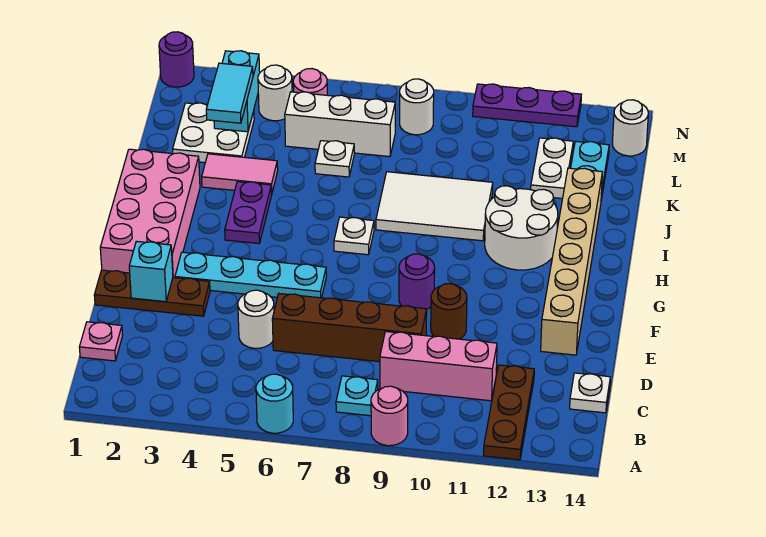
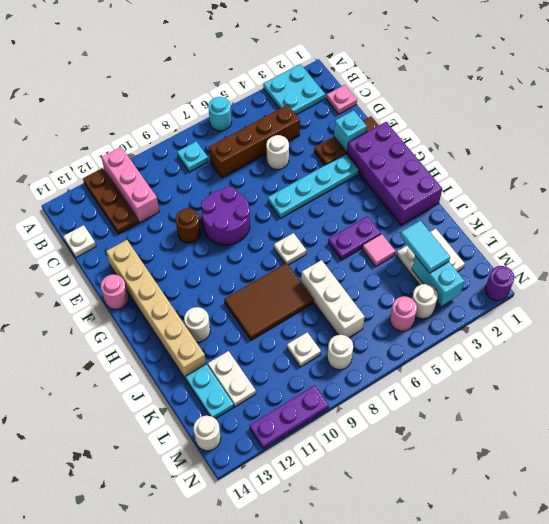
none -> cyan 2x2 plate [263,64,325,115]
pink 1x1 round brick [371,386,408,446] -> pink 1x1 round brick moved to [101,274,128,309]
pink 1x3 brick [380,332,497,401] -> pink 1x3 brick turned to [101,147,159,223]
brown 1x4 brick [272,294,427,362] -> brown 1x4 brick moved to [209,105,300,178]
pink 2x4 brick [100,149,200,278] -> purple 2x4 brick [347,122,442,225]
purple 1x1 round brick [399,254,435,309] -> purple 2x2 round brick [201,186,250,245]
purple 1x2 plate [225,182,272,243] -> purple 1x2 plate turned to [328,216,381,260]
white 2x2 round brick [485,186,558,270] -> white 1x1 round brick [184,307,210,342]
white 2x3 tile [376,172,493,241] -> brown 2x3 tile [224,263,314,340]
pink 1x2 tile [202,154,278,192] -> pink 1x1 tile [362,234,395,266]
white 1x1 plate [315,141,354,177] -> white 1x1 plate moved to [287,332,321,367]
white 1x3 brick [285,92,395,157] -> white 1x3 brick turned to [301,260,365,337]

